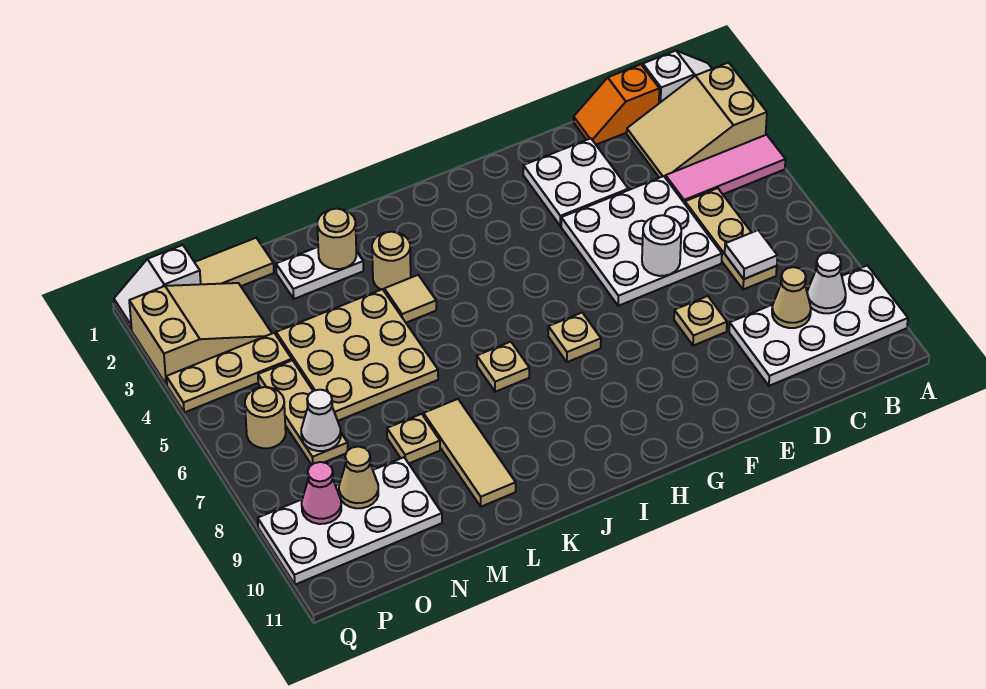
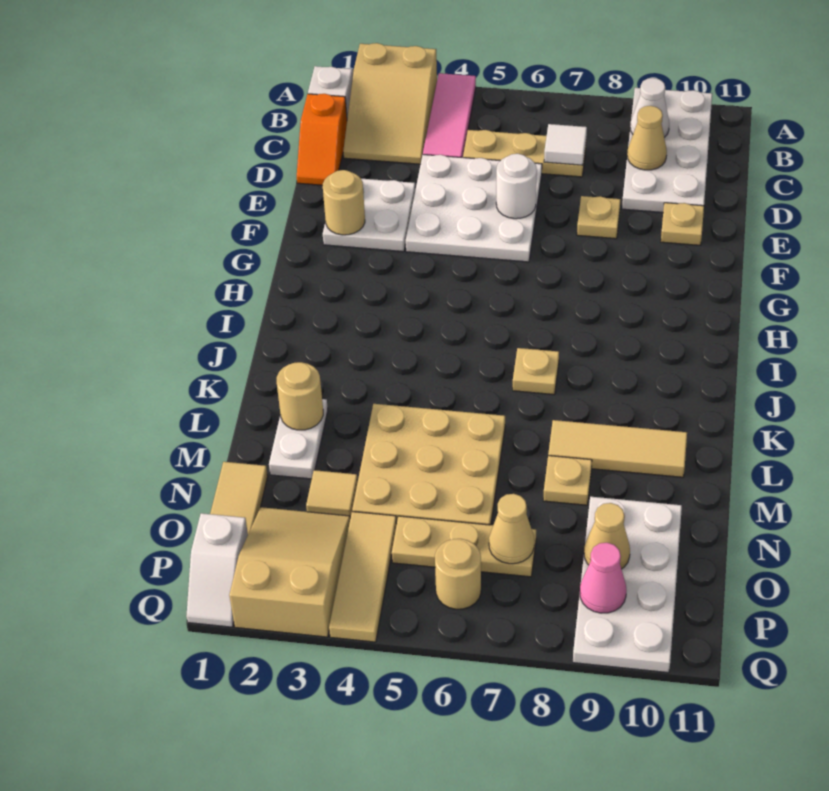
tan 1x1 plate [548,313,601,362] -> tan 1x1 plate moved to [661,203,704,245]
tan 1x1 round brick [372,232,411,290] -> tan 1x1 round brick moved to [323,170,365,235]
tan 1x1 tile [384,275,436,323] -> tan 1x1 tile moved to [306,470,358,518]
tan 1x3 plate [166,333,292,413] -> tan 1x3 tile [329,512,397,642]
white 1x1 cone [301,390,341,451] -> tan 1x1 cone [489,494,534,564]

